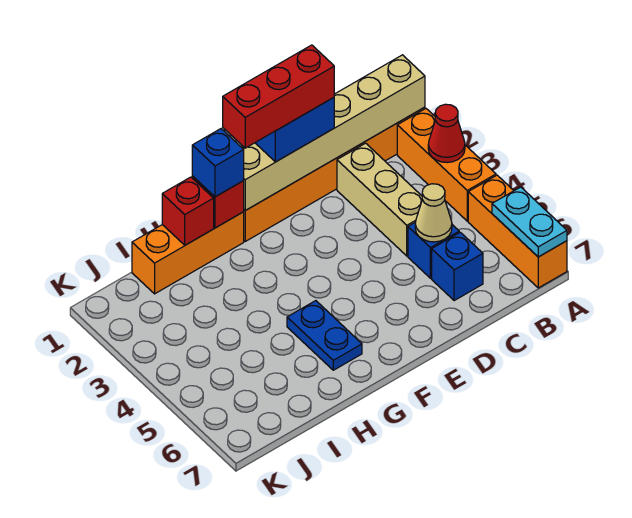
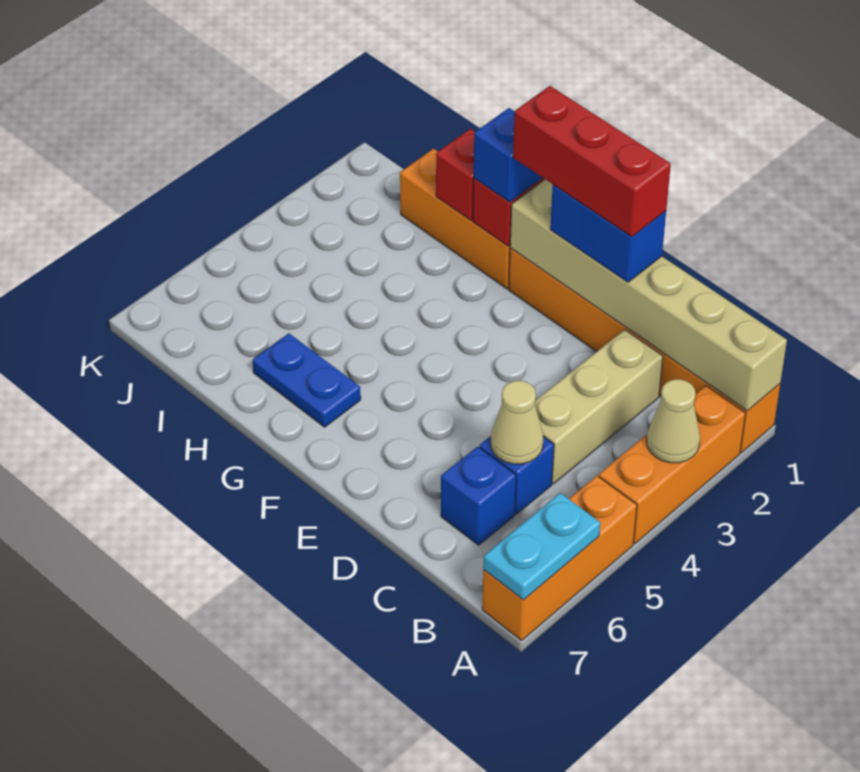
red 1x1 cone [428,104,465,163] -> tan 1x1 cone [647,379,700,463]
blue 1x2 plate [287,301,362,370] -> blue 1x2 plate turned to [253,333,361,427]

